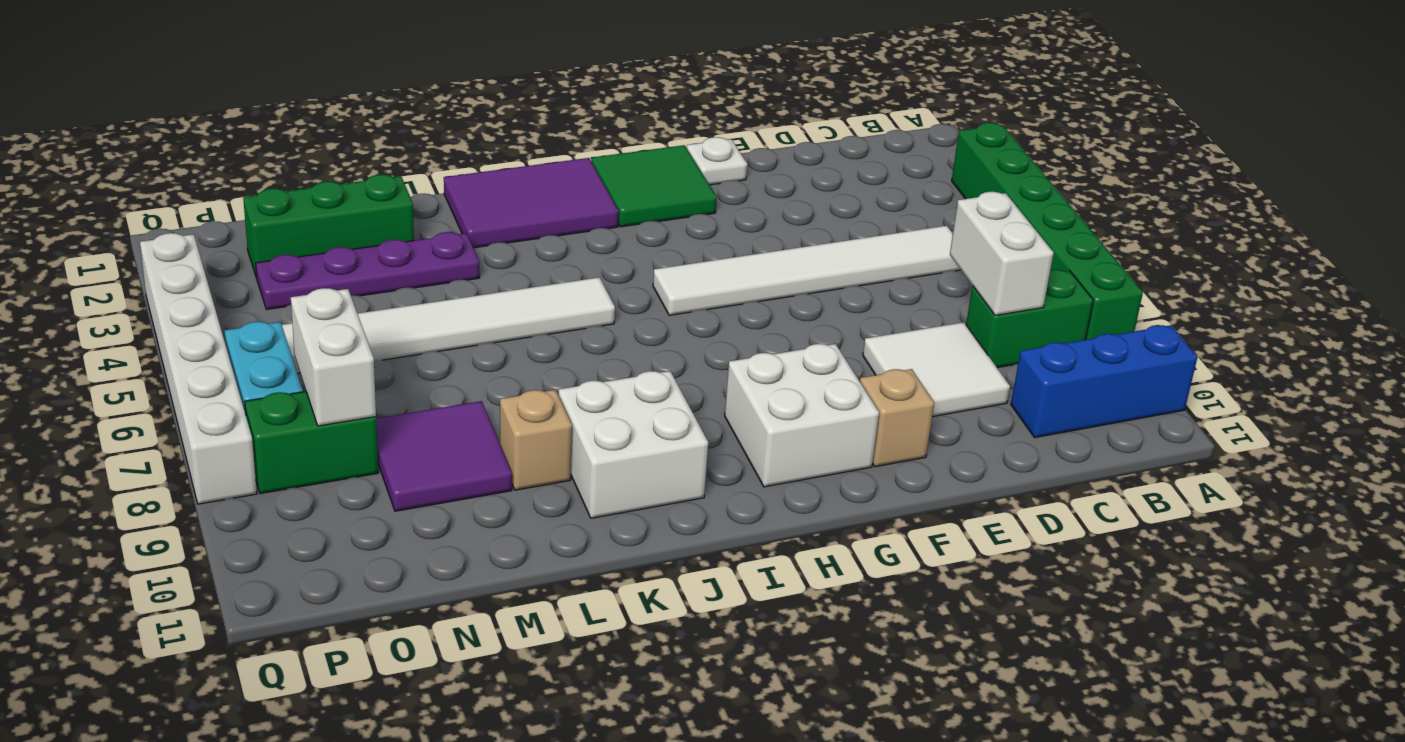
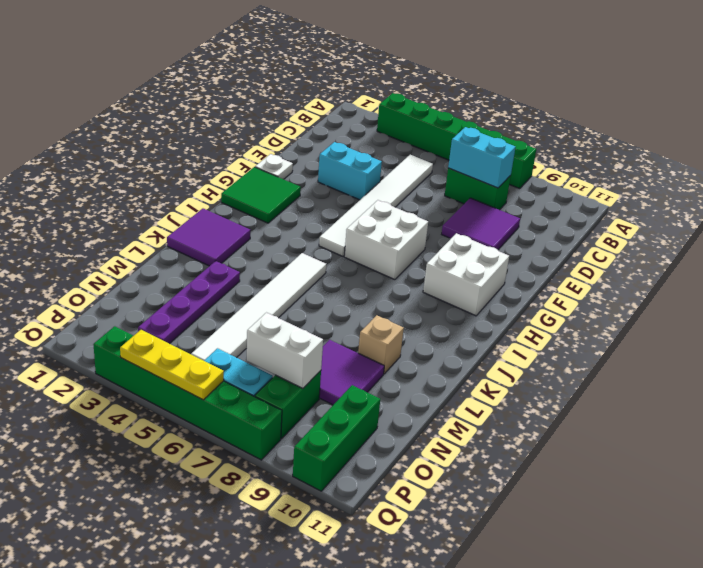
blue 1x3 brick [1011,325,1198,437] -> none
green 1x2 brick [966,270,1093,368] -> green 1x2 brick turned to [445,168,511,210]
white 1x2 brick [950,192,1054,315] -> cyan 1x2 brick [448,127,515,188]
white 2x2 tile [863,322,1010,417] -> purple 2x2 tile [442,198,520,250]
none -> cyan 1x2 brick [318,142,382,200]
tan 1x1 brick [860,369,934,467] -> none
purple 2x3 tile [444,158,619,248] -> purple 2x2 tile [167,209,250,266]
white 2x2 brick [558,371,708,518] -> white 2x2 brick moved to [344,200,428,280]
green 1x3 brick [243,174,414,278] -> green 1x3 brick moved to [293,385,380,491]
white 1x6 brick [140,233,257,504] -> green 1x6 brick [93,326,282,460]
none -> yellow 1x3 plate [120,330,224,400]

